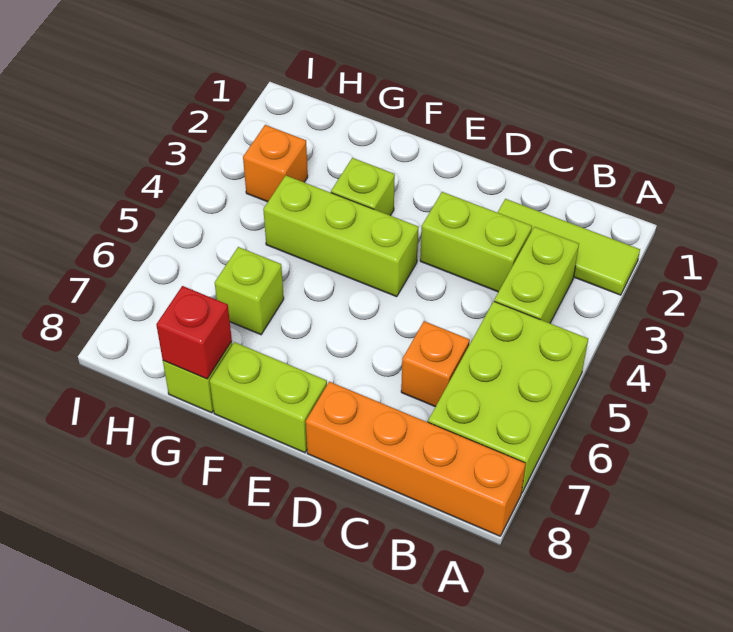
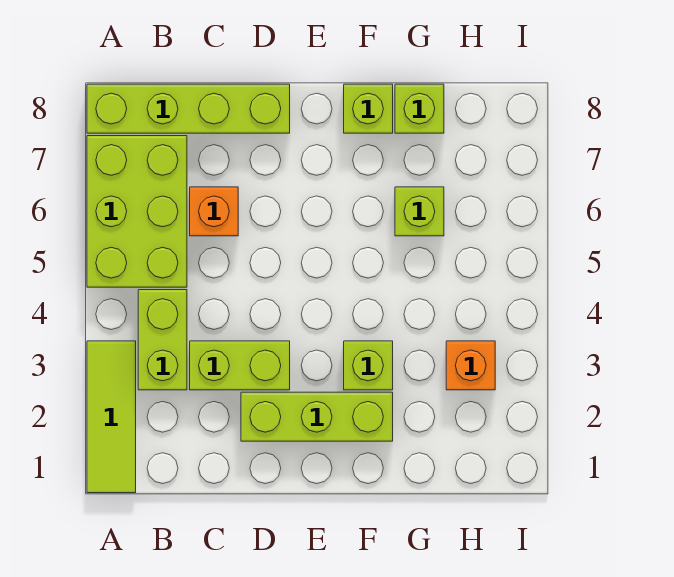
lime 1x3 tile [497,199,640,295] -> lime 1x3 tile turned to [87,341,136,493]
orange 1x4 brick [306,382,526,536] -> lime 1x4 brick [87,84,290,133]
lime 1x3 brick [263,176,419,297] -> lime 1x3 brick moved to [241,392,393,441]
lime 1x2 brick [210,342,327,453] -> lime 1x1 brick [344,84,393,133]
red 1x1 brick [156,286,232,379] -> none

